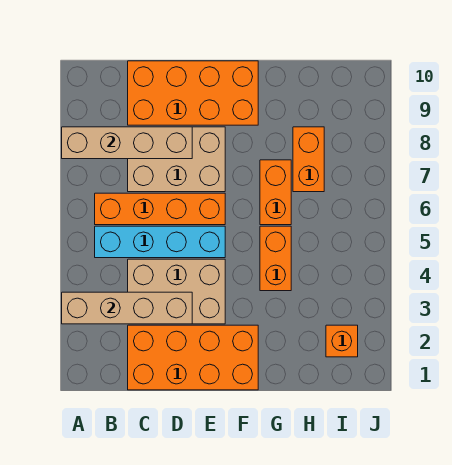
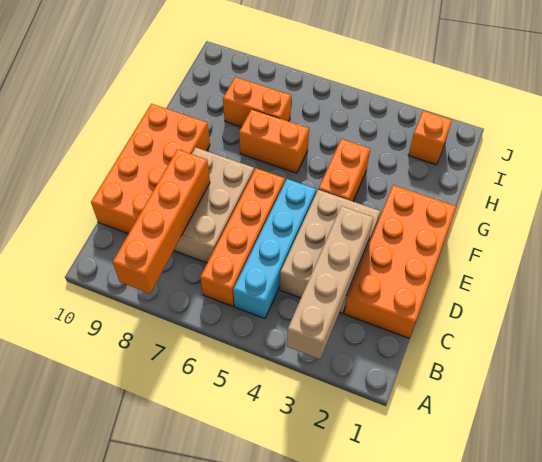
tan 1x4 brick [62,127,192,159] -> orange 1x4 brick [113,149,210,293]
orange 1x2 brick [260,226,291,291] -> orange 1x2 brick turned to [318,139,370,201]

